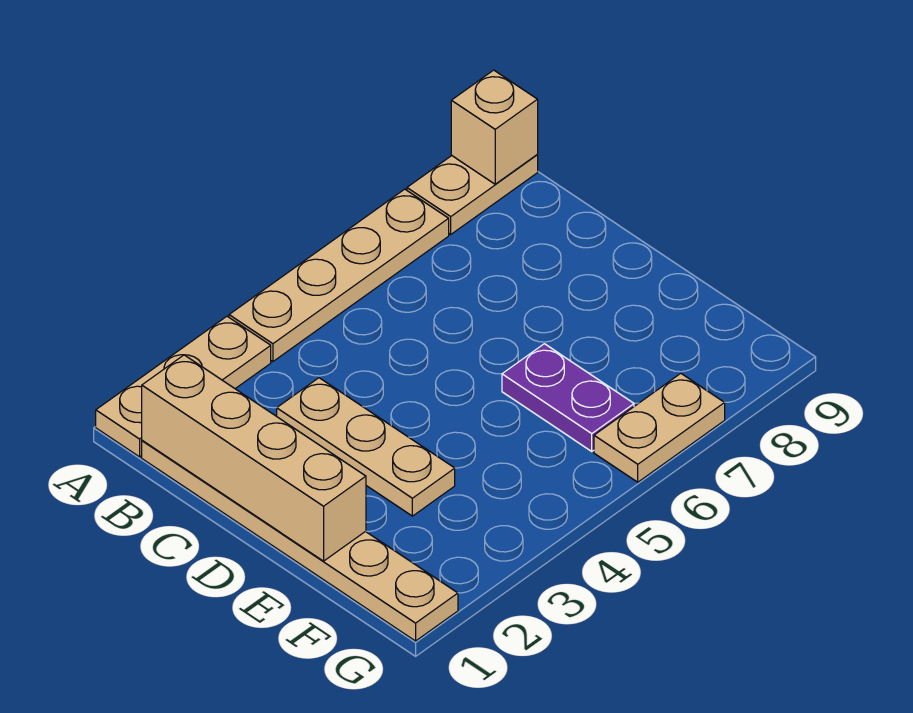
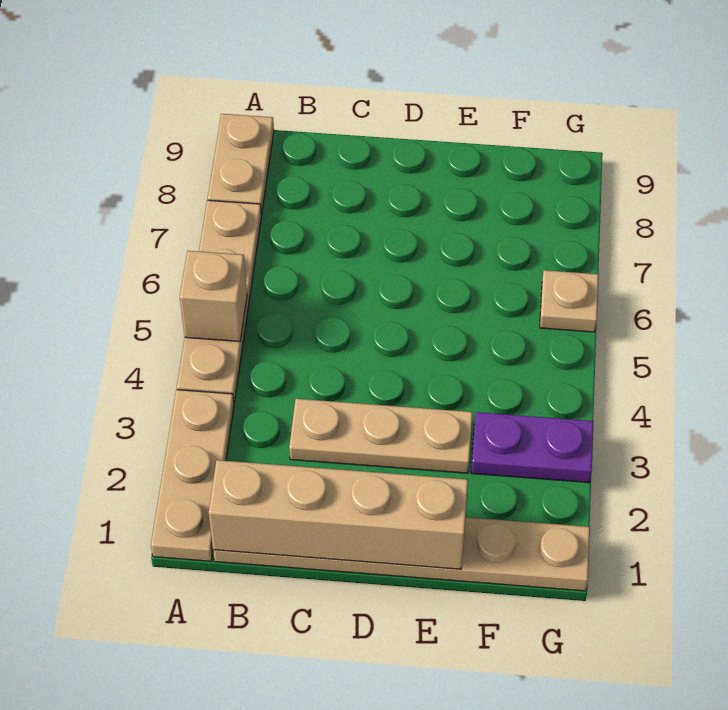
tan 1x1 brick [451,70,538,184] -> tan 1x1 brick moved to [180,251,247,341]
purple 1x2 plate [502,344,634,451] -> purple 1x2 plate moved to [471,412,594,482]
tan 1x2 plate [594,373,725,482] -> tan 1x1 plate [540,270,599,332]

